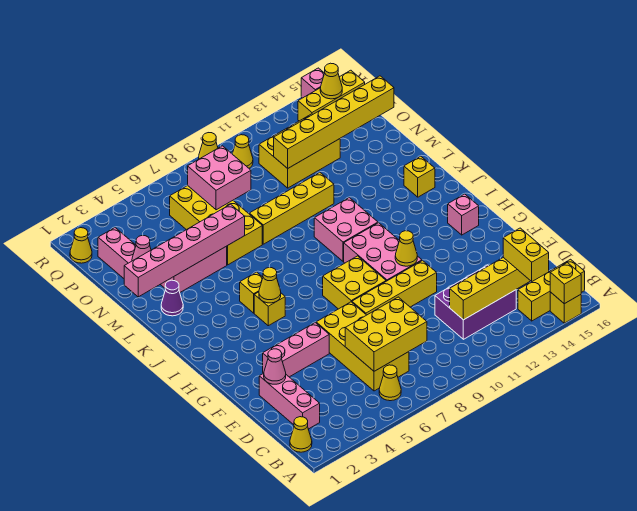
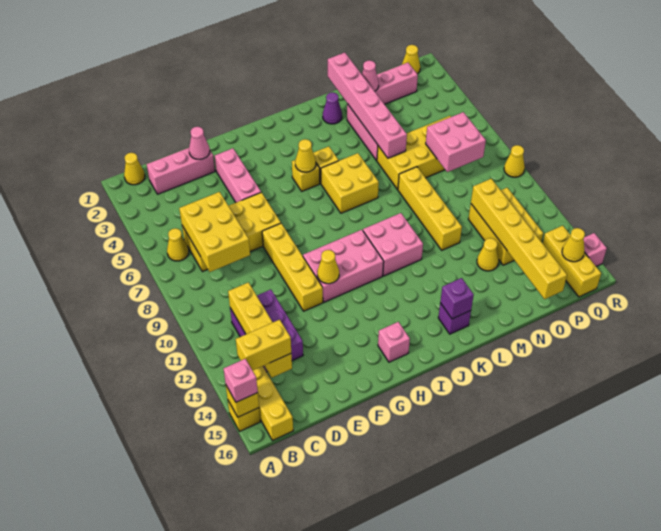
none -> pink 1x1 brick [224,359,258,402]
yellow 2x2 brick [323,256,386,309] -> yellow 2x2 brick moved to [321,153,379,213]
yellow 1x1 brick [404,156,435,197] -> purple 1x1 brick [438,303,471,334]
none -> purple 1x1 brick [440,278,474,319]
yellow 1x1 cone [233,135,253,168] -> yellow 1x1 cone moved to [477,238,499,271]

